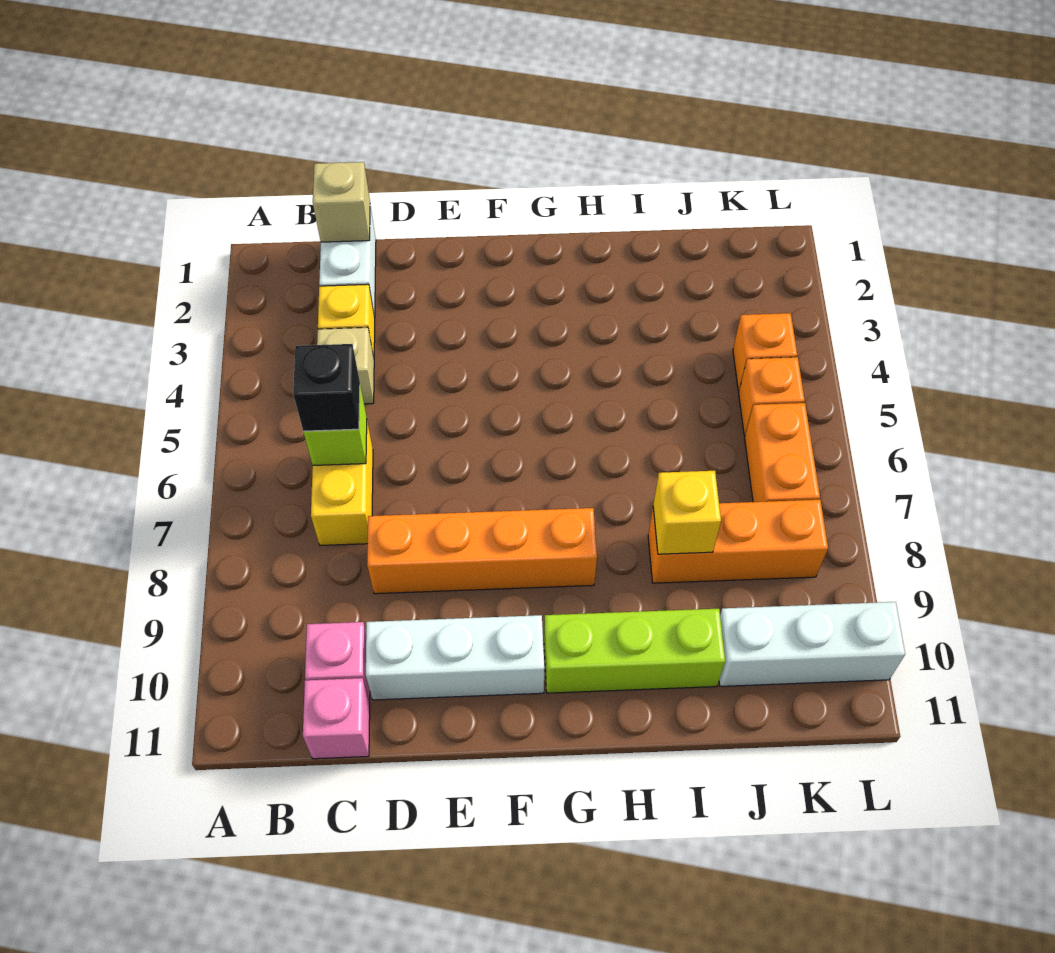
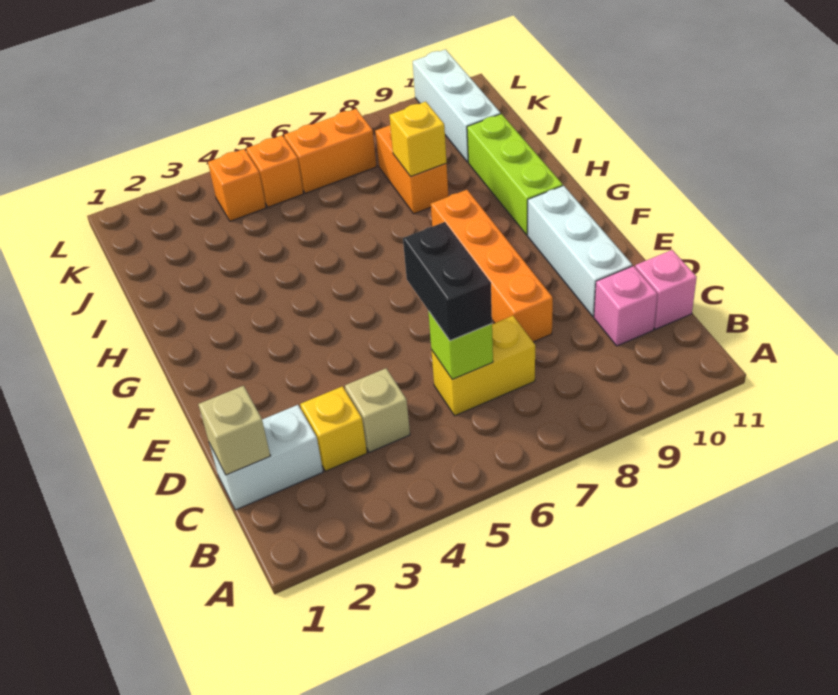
black 1x1 brick [293,344,360,431] -> black 1x2 brick [403,222,492,341]
orange 1x3 brick [648,500,828,583] -> orange 1x2 brick [375,125,448,214]

